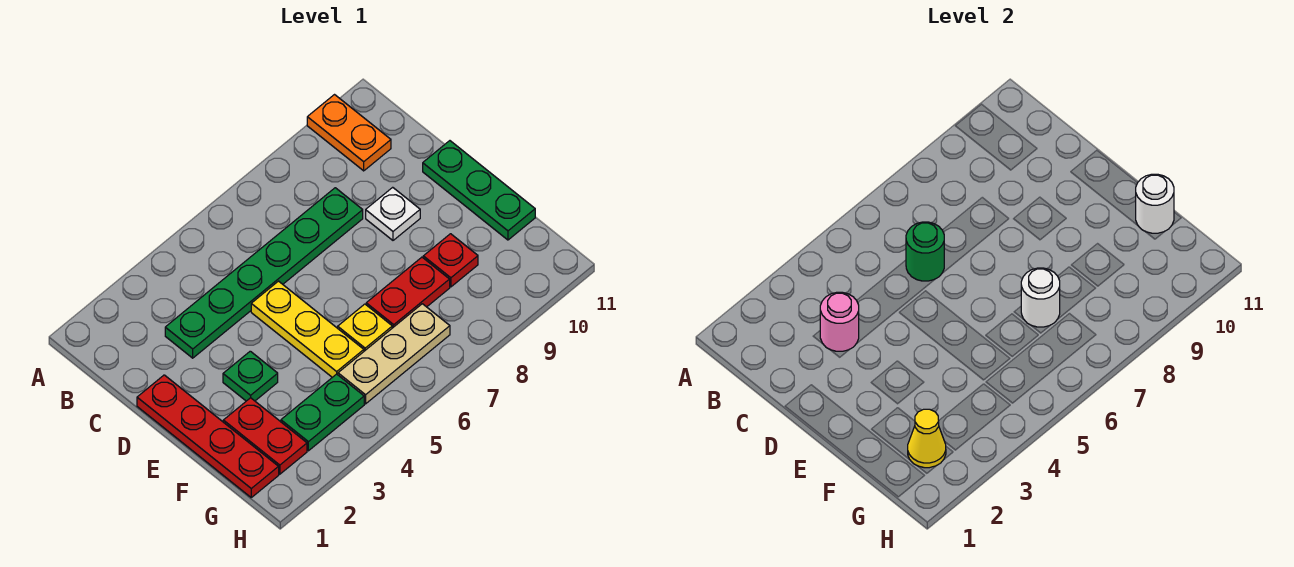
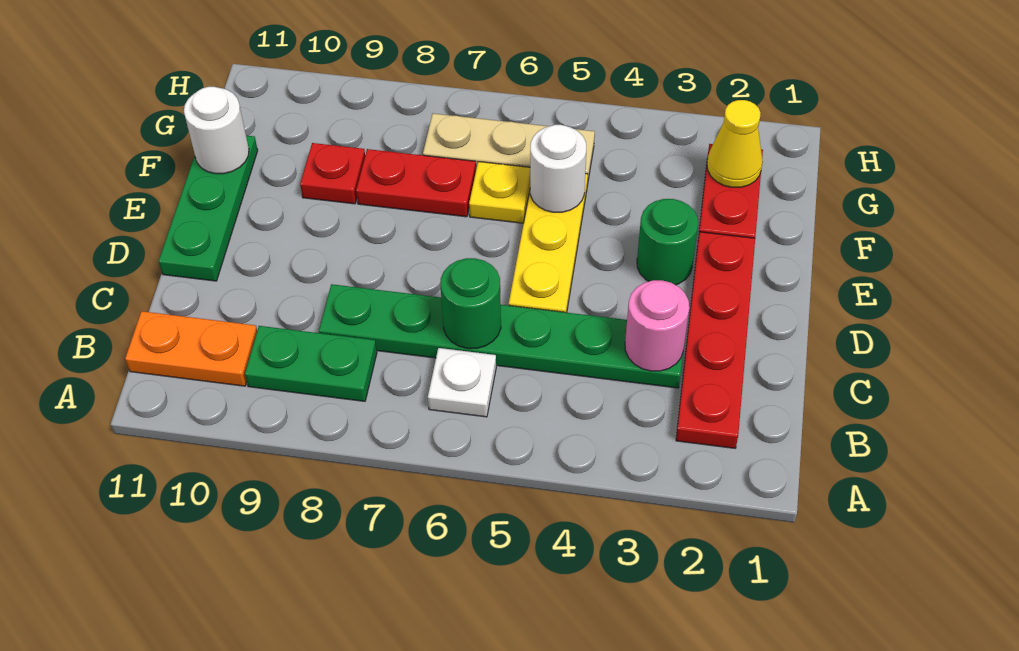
orange 1x2 plate [307,95,391,171] -> orange 1x2 plate turned to [125,311,257,386]
red 1x4 plate [137,375,279,497] -> red 1x4 plate moved to [676,232,755,448]
white 1x1 plate [366,187,420,240] -> white 1x1 plate moved to [428,348,496,417]
green 1x1 plate [223,351,278,401] -> green 1x1 round brick [637,199,698,285]
white 1x1 round brick [1021,268,1060,327] -> white 1x1 round brick moved to [530,125,586,212]
green 1x2 plate [281,374,364,451] -> green 1x2 plate moved to [245,326,377,401]

